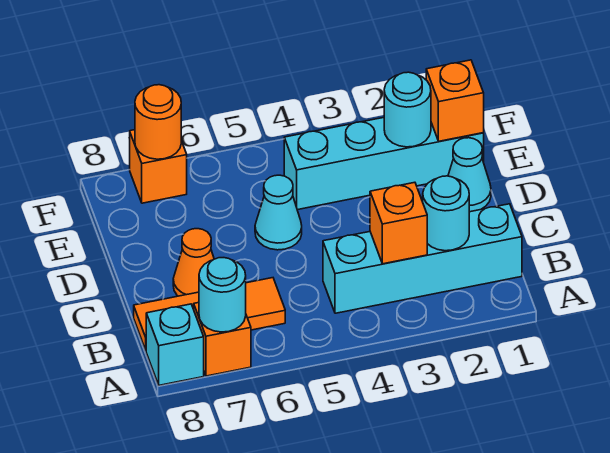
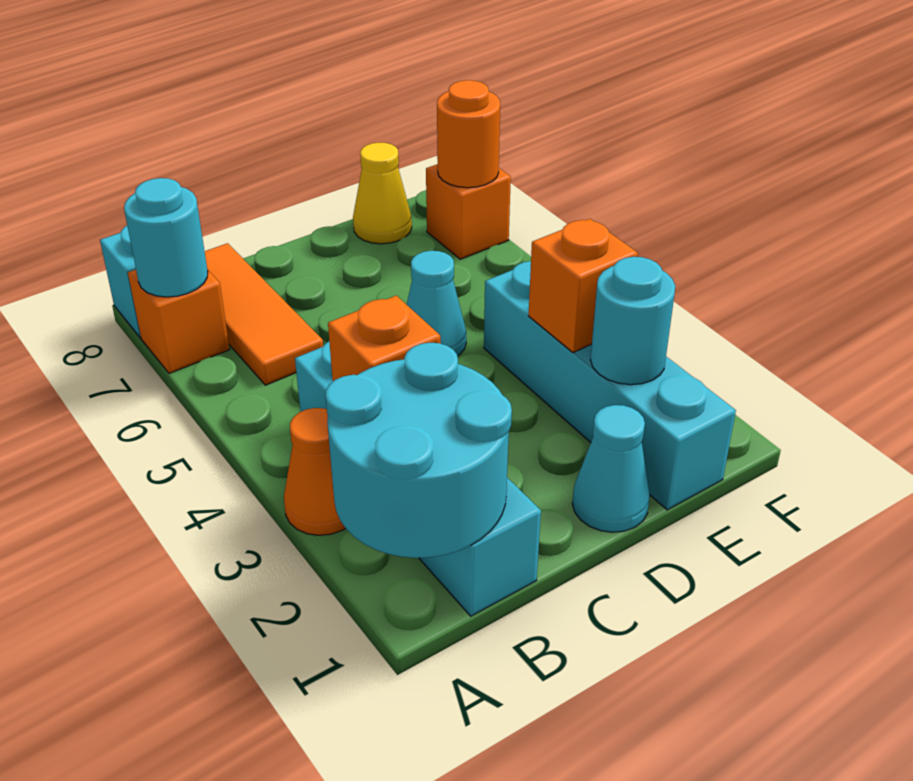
cyan 1x1 round brick [423,176,469,251] -> cyan 2x2 round brick [326,343,512,558]
orange 1x1 cone [173,229,214,296] -> orange 1x1 cone moved to [284,408,346,535]
orange 1x1 brick [426,60,484,141] -> orange 1x1 brick moved to [529,219,638,353]
none -> yellow 1x1 cone [353,143,412,244]

